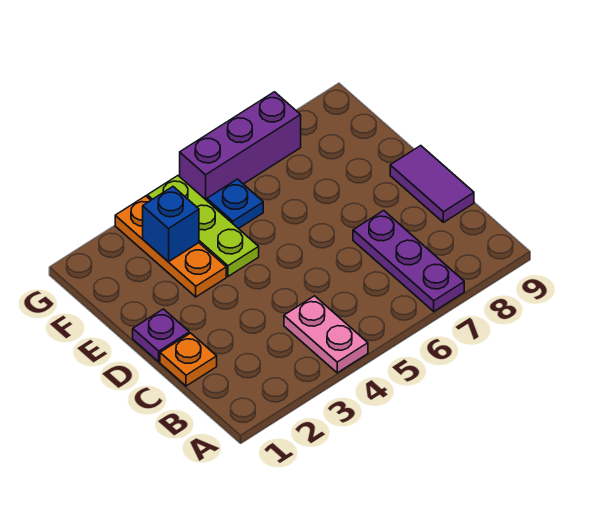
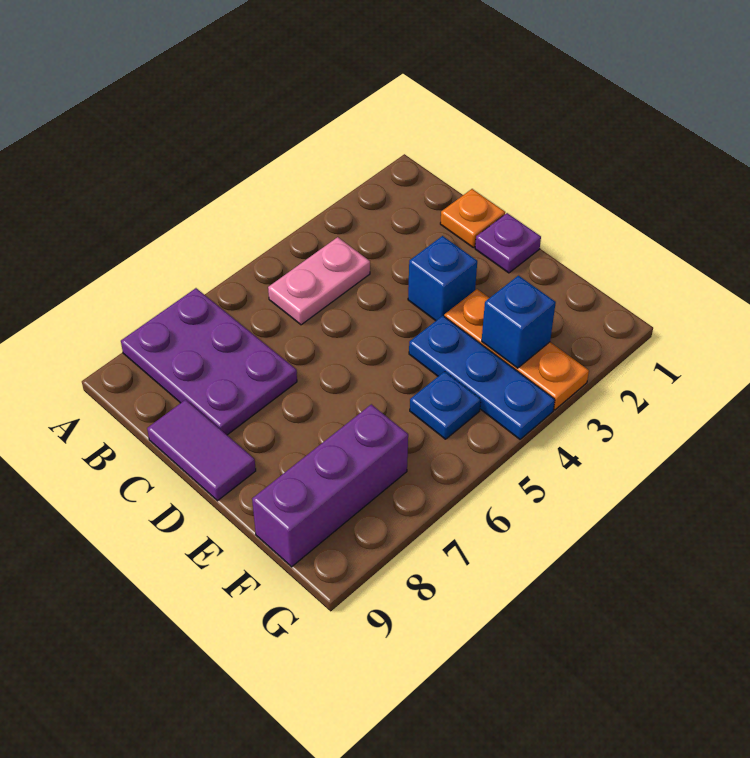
pink 1x2 plate [284,296,368,373] -> pink 1x2 plate turned to [268,237,370,325]
purple 1x3 plate [353,211,464,311] -> purple 2x3 plate [121,288,297,435]
none -> blue 1x1 brick [408,236,477,321]
lime 1x3 plate [147,176,259,276] -> blue 1x3 plate [409,316,555,439]
purple 1x3 brick [180,92,301,200] -> purple 1x3 brick moved to [252,404,408,567]

